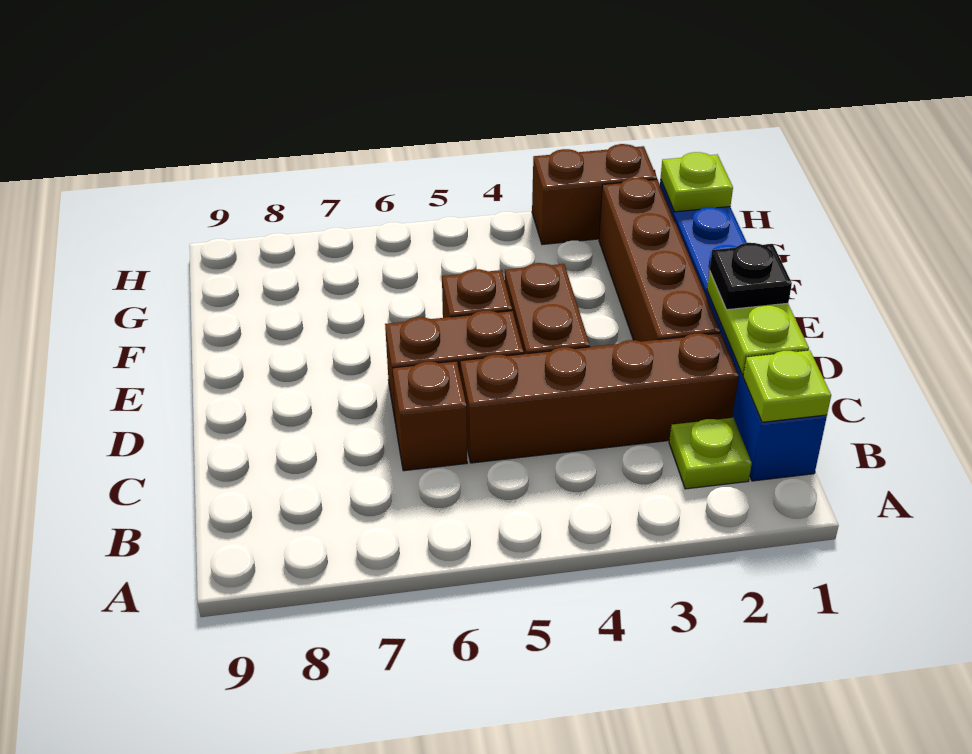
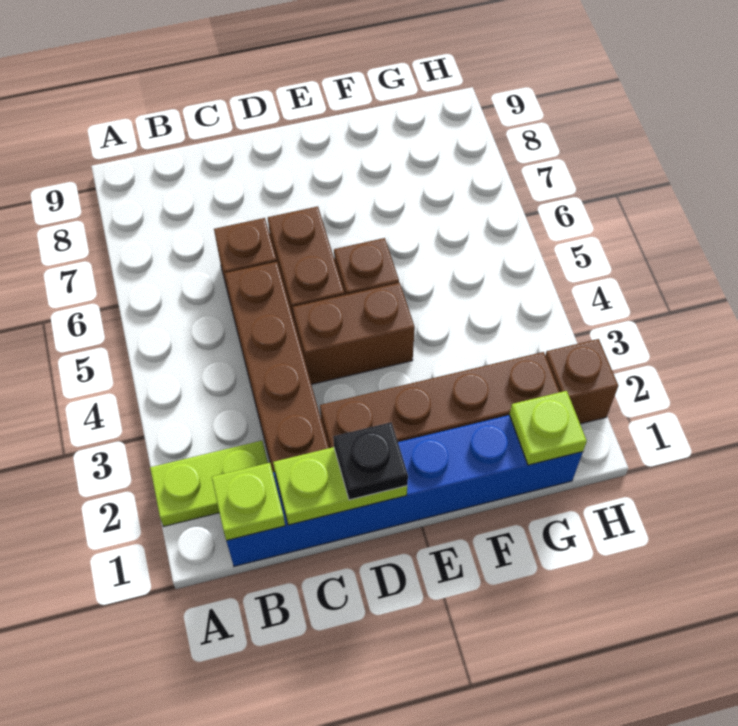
lime 1x1 plate [669,417,752,489] -> lime 1x2 plate [150,441,268,526]
brown 1x2 brick [532,144,657,244] -> brown 1x1 brick [545,339,618,424]

